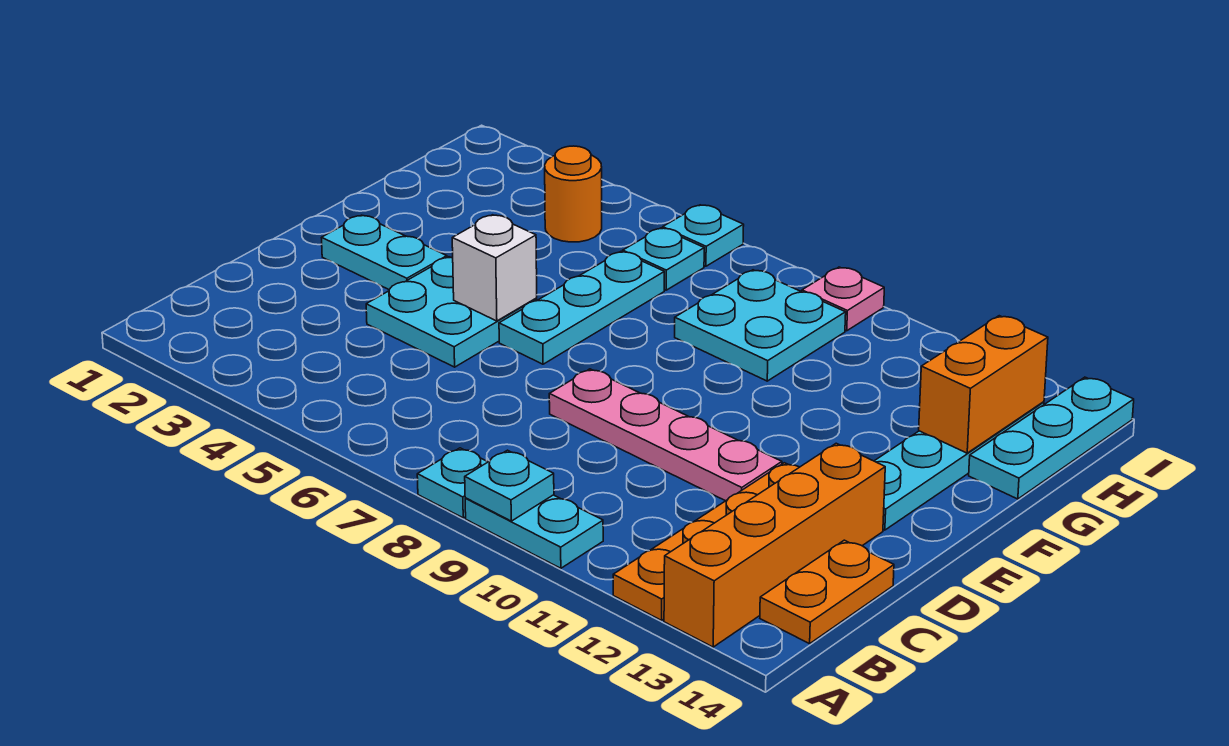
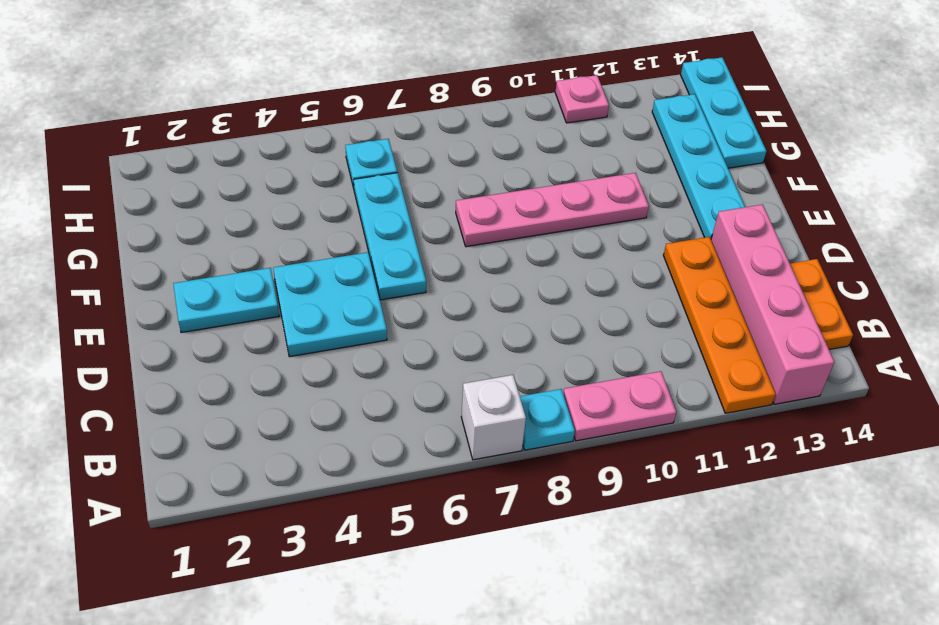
cyan 1x2 plate [465,495,603,568] -> pink 1x2 plate [563,371,676,441]
cyan 1x1 plate [465,450,554,521] -> none
orange 1x4 brick [664,443,885,647] -> pink 1x4 brick [711,205,834,404]
pink 1x4 plate [549,369,782,501] -> pink 1x4 plate moved to [456,173,649,247]
white 1x1 brick [452,215,537,321] -> white 1x1 brick moved to [461,375,526,460]
cyan 2x2 plate [675,270,846,381] -> none
orange 1x2 brick [919,316,1048,453] -> none
orange 1x1 round brick [545,146,602,242] -> none
cyan 1x1 plate [663,205,744,266] -> none
pink 1x1 plate [802,267,884,331] -> pink 1x1 plate moved to [555,75,609,123]

